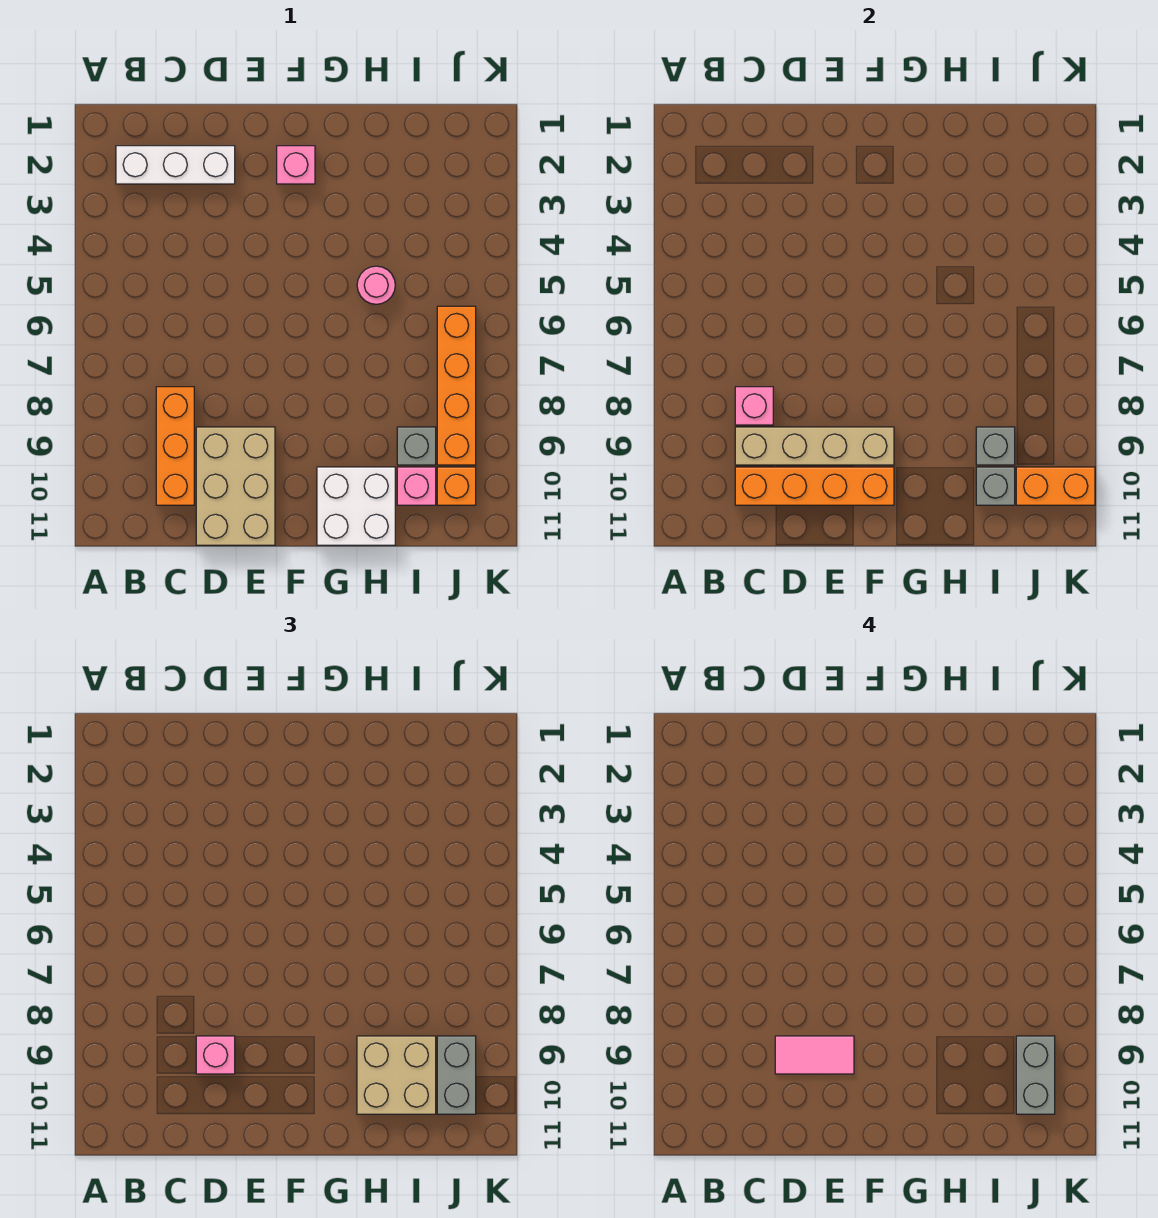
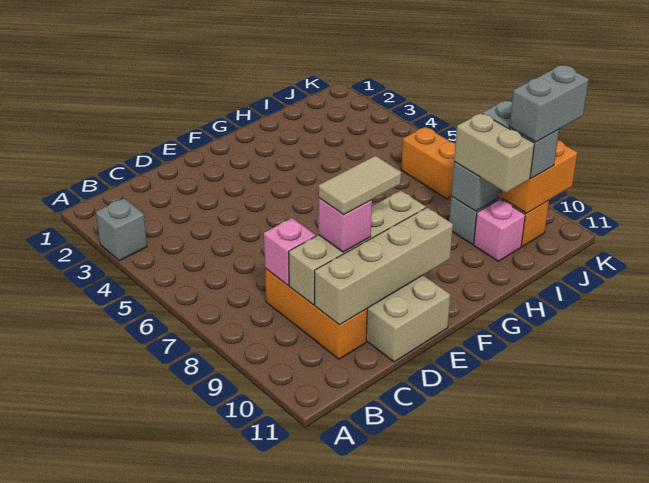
white 1x3 brick [116,146,235,184] -> none
orange 1x4 brick [735,467,894,505] -> tan 1x4 brick [315,208,453,325]
pink 1x2 tile [775,1036,854,1074] -> tan 1x2 tile [319,156,401,215]
pink 1x1 brick [277,146,315,184] -> none
white 2x2 brick [317,467,395,545] -> none
pink 1x1 round brick [357,266,395,304] -> none
tan 2x2 brick [357,1036,436,1114] -> tan 1x2 brick [454,113,534,193]
grey 1x1 brick [976,467,1015,505] -> grey 1x1 brick moved to [96,198,147,261]
orange 1x4 brick [437,306,476,465] -> orange 1x2 brick [401,127,456,199]
grey 1x2 brick [1016,1036,1055,1114] -> grey 1x2 brick turned to [509,65,589,142]

